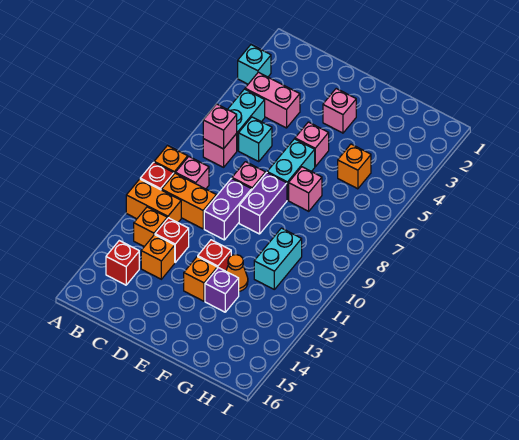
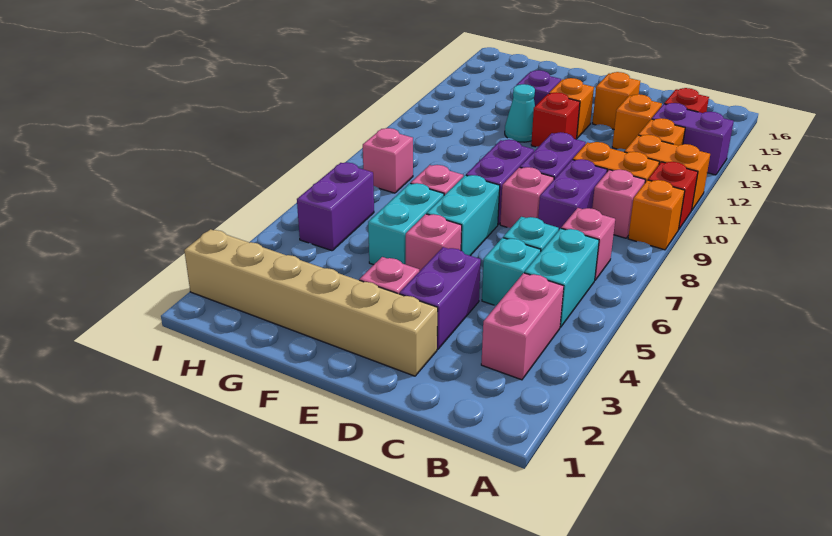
cyan 1x1 brick [238,45,271,84] -> cyan 1x1 brick moved to [482,238,541,306]
none -> purple 1x2 brick [652,103,734,175]
pink 1x2 brick [245,72,300,128] -> pink 1x2 brick turned to [481,273,564,380]
pink 1x1 brick [203,104,237,149] -> pink 1x1 brick moved to [363,128,413,193]
none -> purple 1x2 brick [538,159,607,231]
red 1x1 brick [155,218,189,262] -> none
none -> tan 1x6 brick [184,229,438,376]
none -> purple 1x2 brick [399,247,481,349]
orange 1x1 cone [226,255,248,291] -> cyan 1x1 cone [505,84,535,142]
orange 1x1 brick [338,144,371,189] -> orange 1x1 brick moved to [592,72,640,129]
cyan 1x2 brick [254,228,302,289] -> cyan 1x2 brick moved to [368,183,444,265]
none -> purple 1x2 brick [297,162,374,251]

